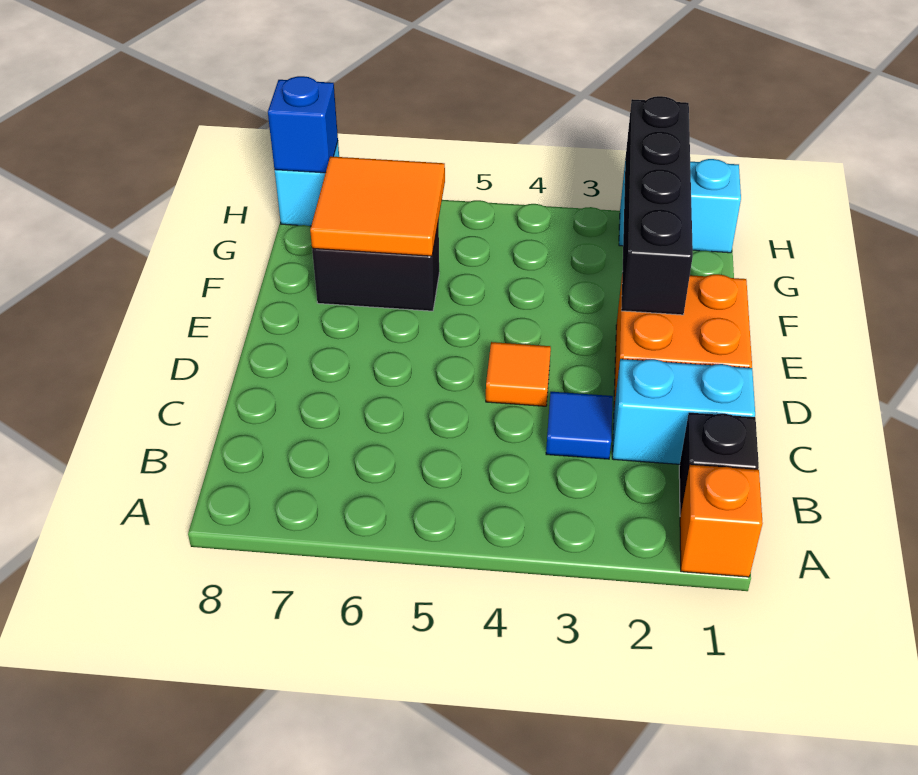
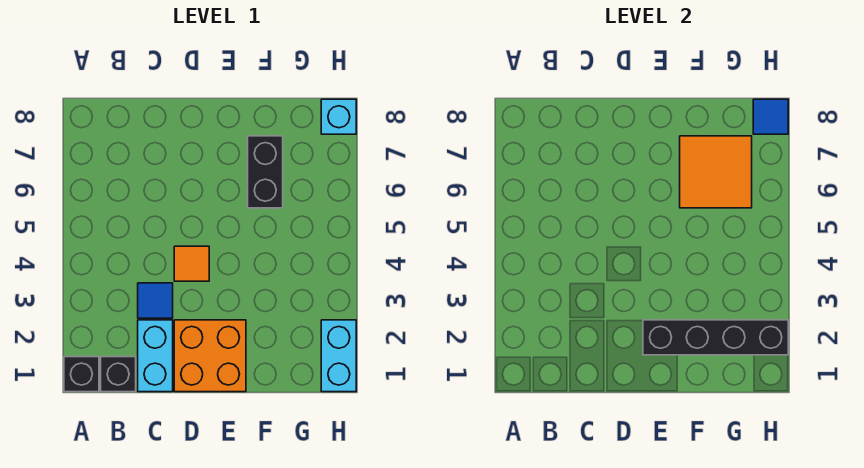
orange 1x1 brick [680,465,763,577] -> black 1x1 brick [64,357,99,392]
blue 1x1 brick [268,76,338,173] -> blue 1x1 tile [753,99,788,134]

